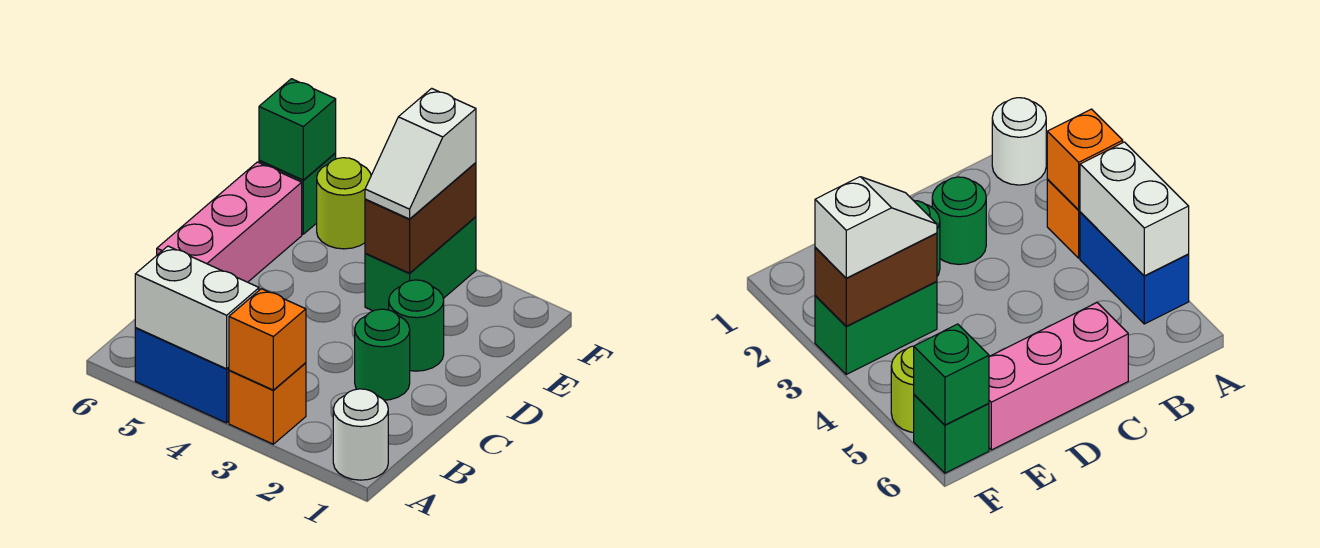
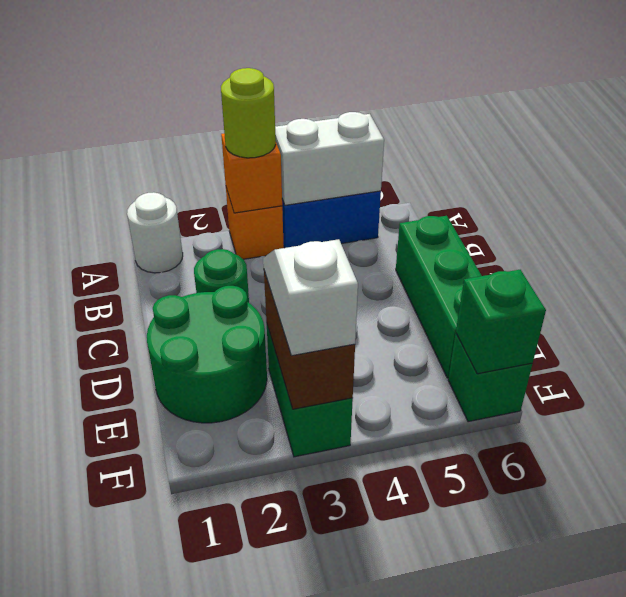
pink 1x3 brick [157,162,302,282] -> green 1x3 brick [396,216,482,378]
green 1x1 round brick [389,280,444,371] -> green 2x2 round brick [147,286,267,423]
lime 1x1 round brick [317,158,371,249] -> lime 1x1 round brick moved to [221,68,276,158]

